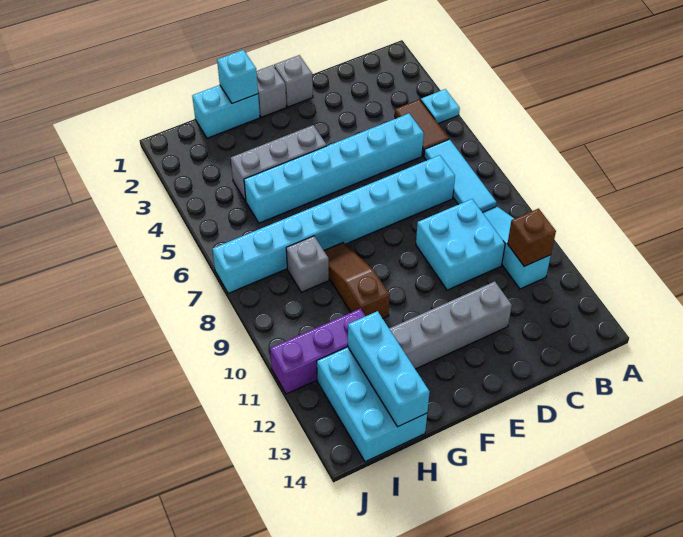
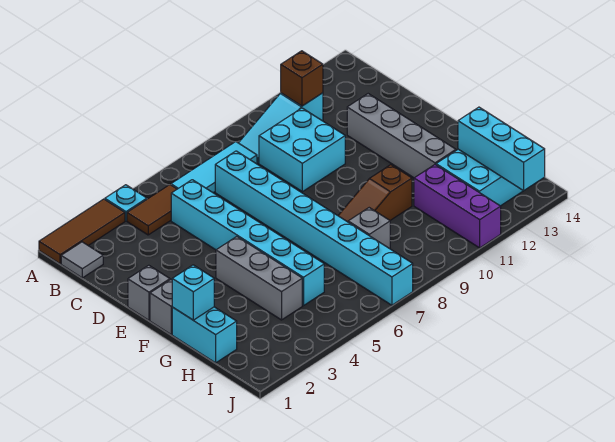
none -> brown 1x3 tile [39,199,125,264]
none -> grey 1x1 tile [61,242,103,278]
cyan 1x3 brick [348,311,430,427] -> cyan 1x3 brick turned to [458,107,545,191]

